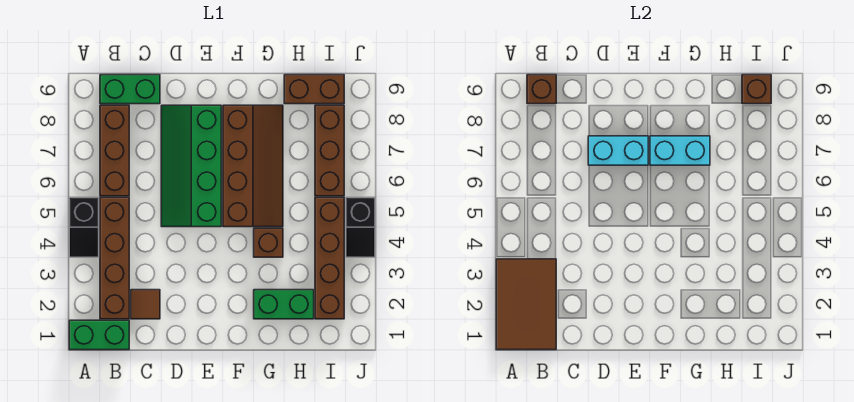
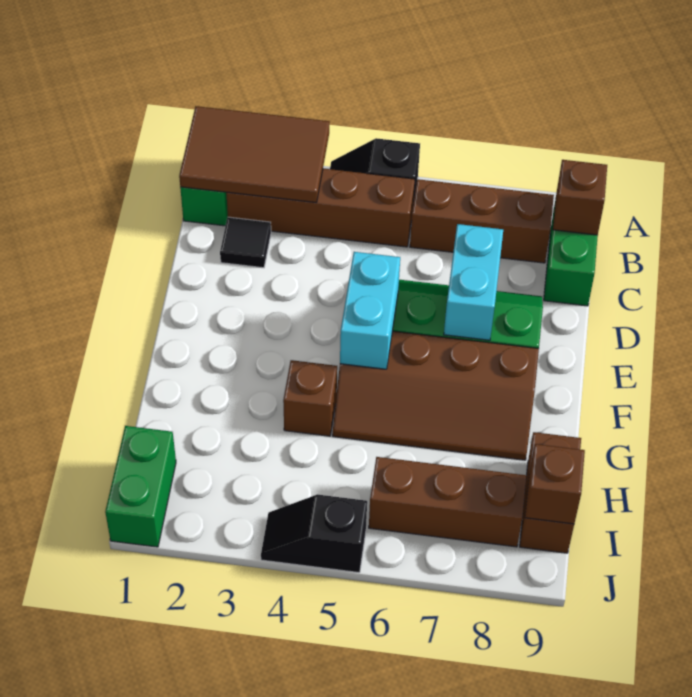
brown 1x1 tile [131,290,160,319] -> black 1x1 tile [220,217,271,268]
cyan 1x2 brick [650,136,710,165] -> cyan 1x2 brick moved to [340,252,400,369]
green 1x2 brick [254,290,314,319] -> green 1x2 brick moved to [105,426,176,547]
brown 1x4 brick [315,197,344,319] -> none

